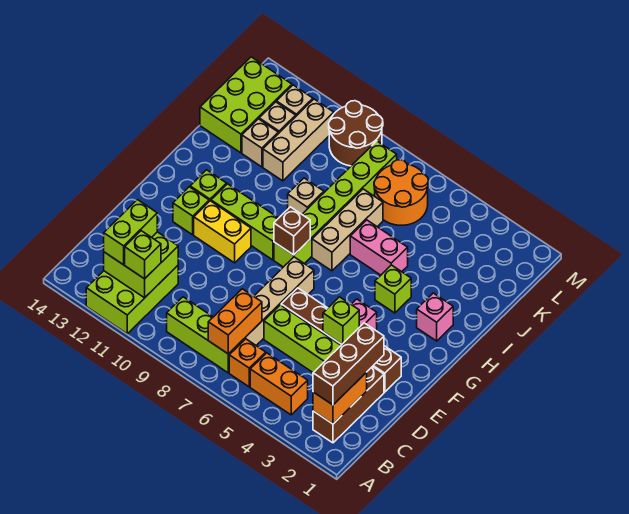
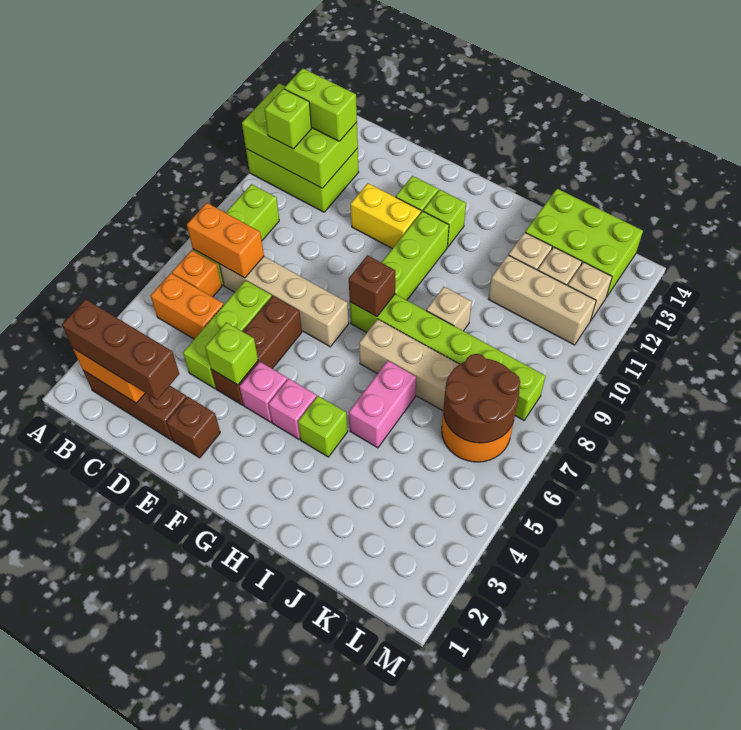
orange 1x2 brick [250,353,308,415] -> orange 1x2 brick turned to [151,273,224,339]
lime 2x2 brick [104,232,178,298] -> lime 2x3 brick [242,83,358,188]
yellow 1x2 brick [194,201,251,263] -> yellow 1x2 brick turned to [351,183,421,248]
pink 1x1 brick [417,293,453,341] -> pink 1x1 brick moved to [269,379,317,439]
brown 2x2 round brick [329,101,383,166] -> brown 2x2 round brick moved to [444,354,520,443]

